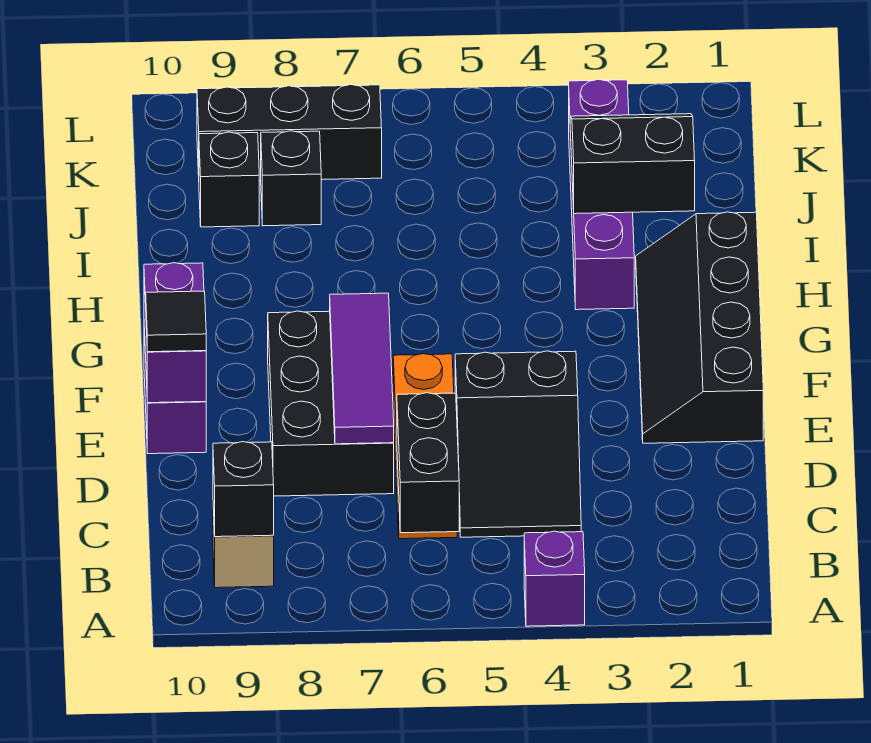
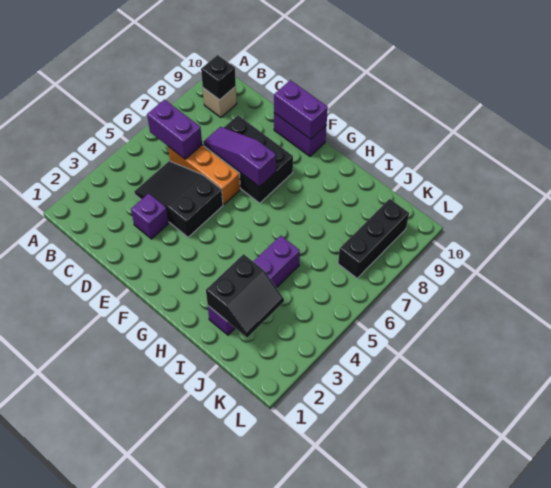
purple 1x1 brick [524,531,585,626] -> purple 1x1 brick moved to [131,193,169,239]
black 1x2 brick [397,393,459,533] -> purple 1x2 brick [147,100,202,159]
purple 1x3 tile [330,293,394,444] -> purple 1x3 slope [204,127,276,187]
black 2x4 slope [636,212,763,443] -> none
black 1x1 tile [146,291,206,352] -> none
purple 1x4 brick [569,79,634,310] -> purple 1x4 brick turned to [208,236,300,335]
black 1x1 brick [261,131,321,226] -> none
black 1x1 brick [199,132,259,227] -> none

